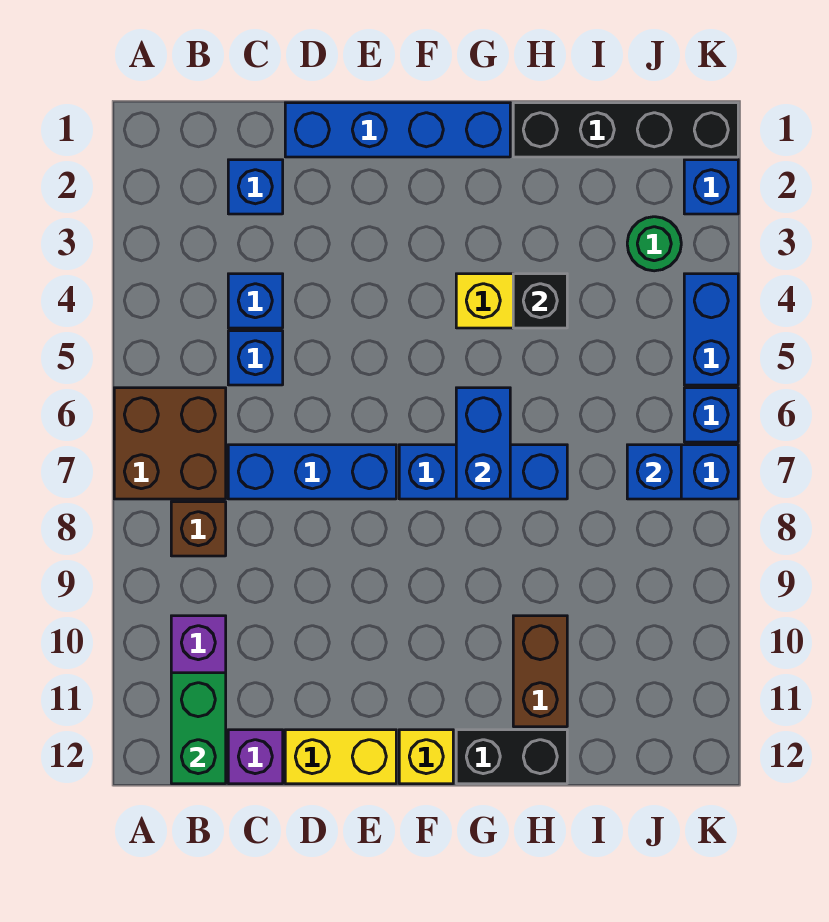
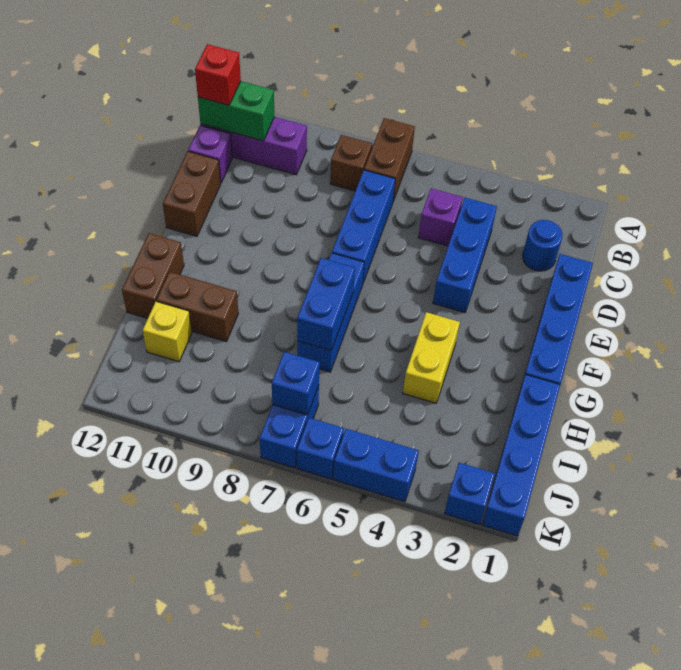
brown 2x2 brick [114,388,226,499] -> brown 1x2 brick [364,118,415,201]
none -> red 1x1 brick [195,44,241,105]
blue 1x1 brick [228,160,283,214] -> blue 1x1 round brick [523,220,562,271]
blue 1x1 brick [228,274,283,328] -> blue 1x3 brick [433,198,497,313]
blue 1x1 brick [228,331,283,385] -> purple 1x1 brick [418,188,463,246]
yellow 1x2 brick [285,730,396,784] -> brown 1x2 brick [163,151,221,236]
yellow 1x1 brick [399,730,453,784] -> yellow 1x1 brick moved to [142,301,192,362]
blue 1x2 brick [456,388,510,499] -> blue 1x2 brick turned to [297,258,355,351]
black 1x2 brick [456,730,567,784] -> brown 1x2 brick [122,233,184,318]
black 1x4 brick [513,103,738,157] -> blue 1x4 brick [482,374,560,536]
black 1x1 brick [513,274,567,328] -> none
green 1x1 round brick [627,217,681,271] -> none

